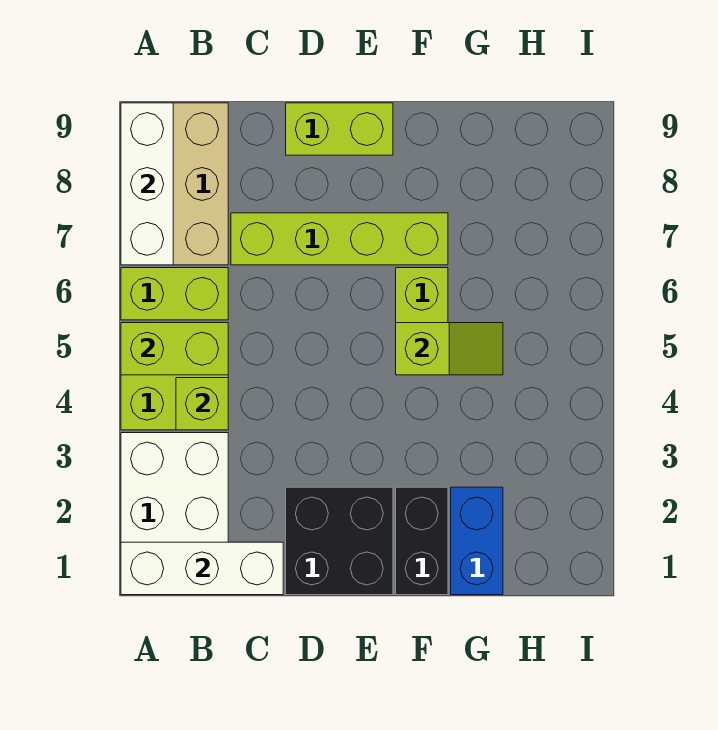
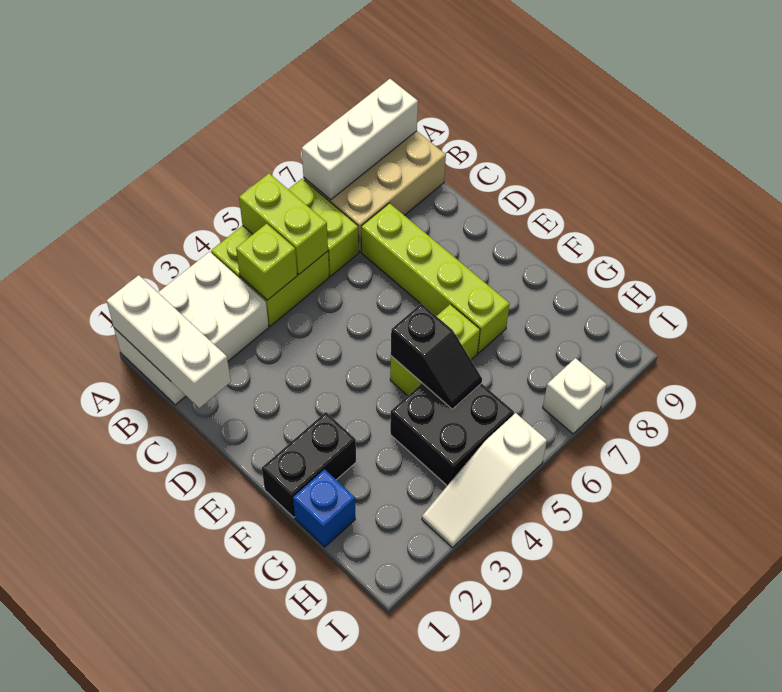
black 2x2 brick [286,487,393,595] -> black 2x2 brick moved to [390,383,514,486]
lime 1x2 brick [286,103,393,155] -> none
lime 1x2 slope [396,323,503,375] -> black 1x2 slope [391,303,482,409]
blue 1x2 brick [451,487,503,595] -> blue 1x1 brick [293,469,355,547]
none -> white 1x3 slope [422,413,547,547]
none -> white 1x1 brick [543,358,607,434]

